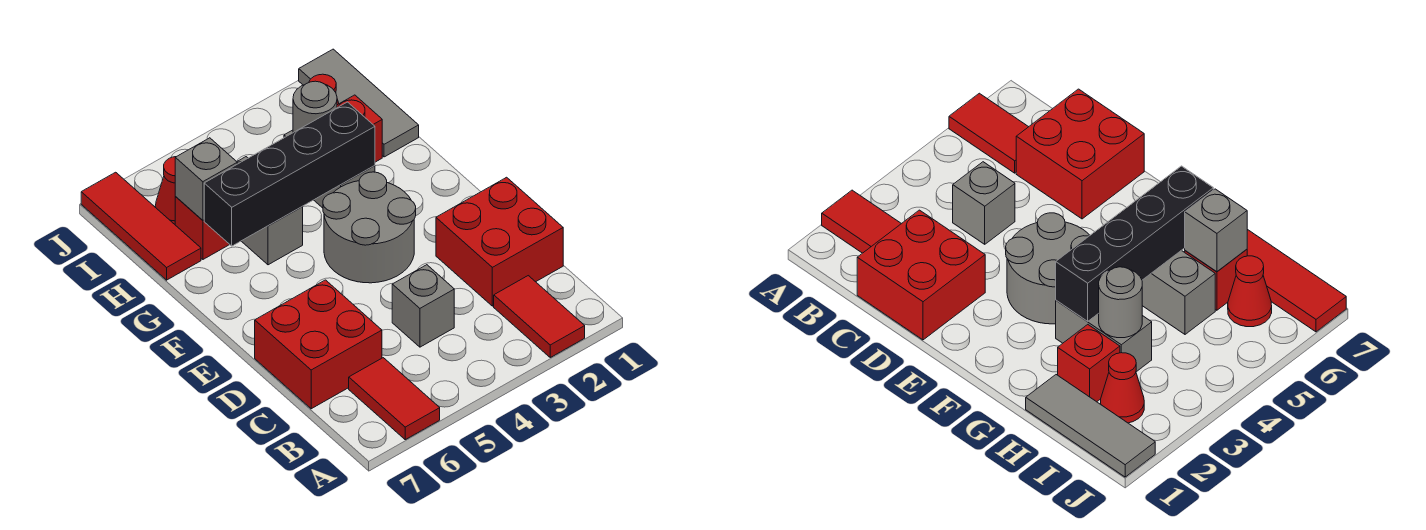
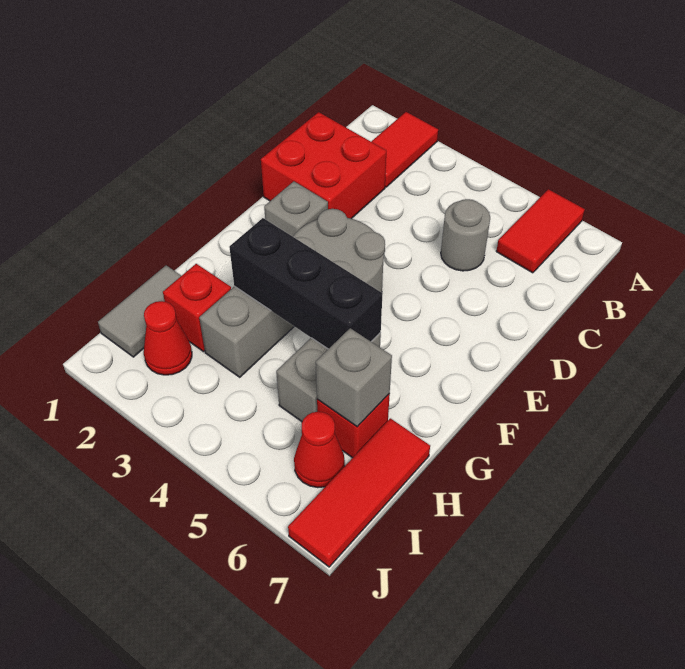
grey 1x1 brick [392,265,454,347] -> grey 1x1 brick moved to [264,181,328,236]
red 2x2 brick [255,280,382,409] -> none
black 1x4 brick [204,102,375,246] -> black 1x3 brick [229,218,383,349]
grey 1x3 tile [299,49,419,157] -> grey 1x2 tile [98,265,181,357]
grey 1x1 round brick [293,81,337,133] -> grey 1x1 round brick moved to [441,199,490,271]

